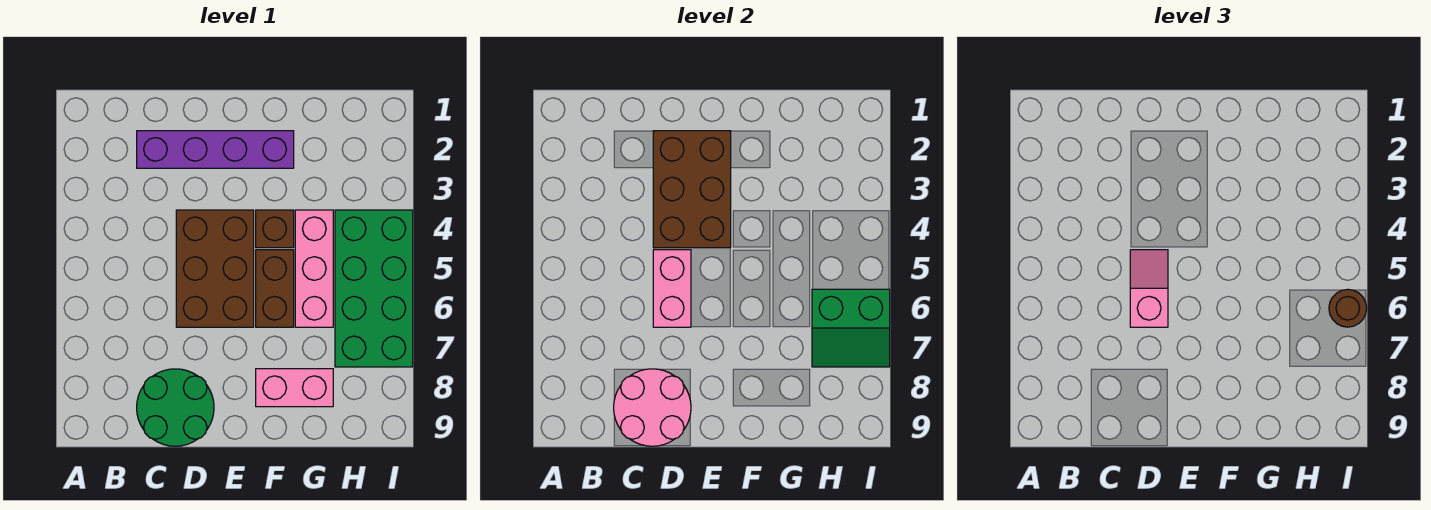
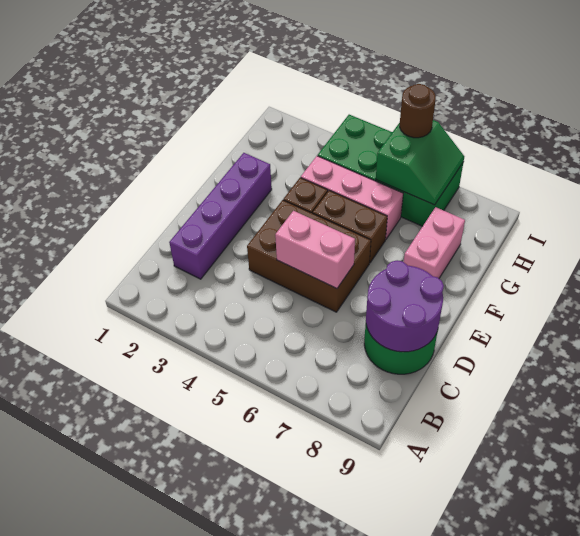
pink 2x2 round brick [614,369,691,446] -> purple 2x2 round brick [366,260,444,352]
brown 2x3 brick [653,131,731,248] -> none
pink 1x2 slope [1130,250,1168,327] -> none

